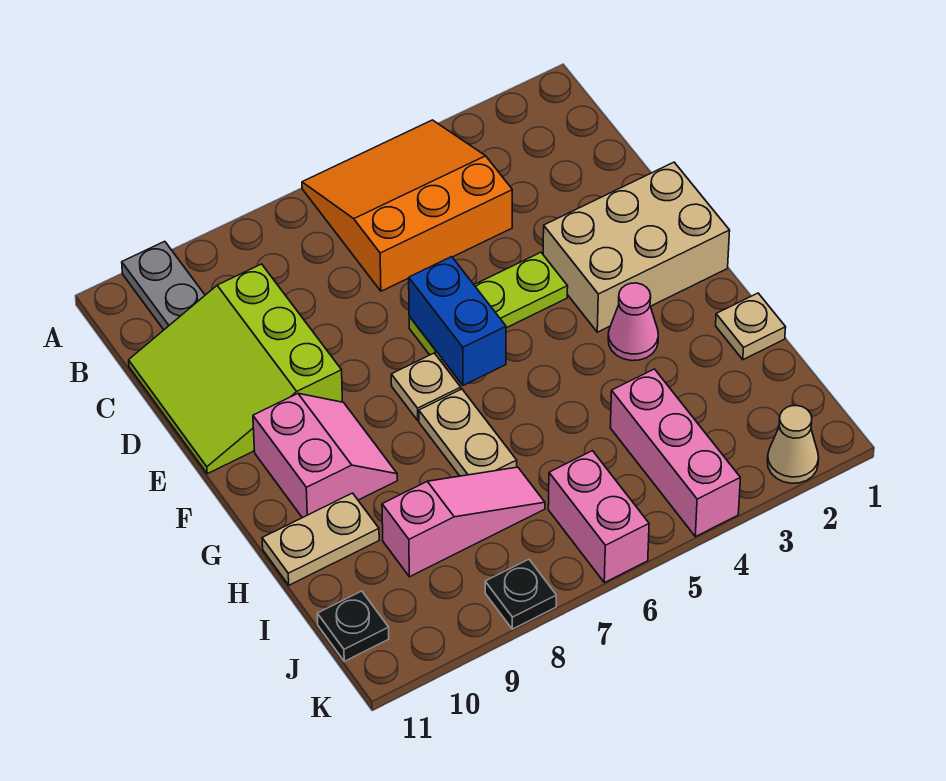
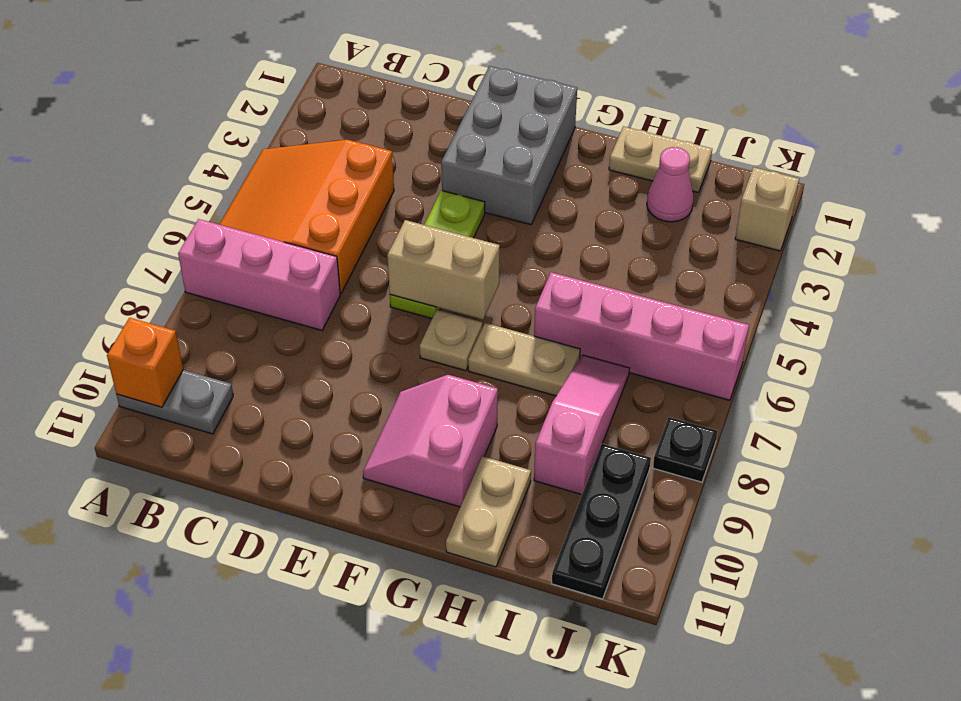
none -> orange 1x1 brick [107,318,183,407]
lime 3x3 slope [129,264,342,474] -> none
tan 2x3 brick [543,162,730,332] -> grey 2x3 brick [441,66,577,225]
blue 1x2 brick [409,257,506,385] -> tan 1x2 brick [387,220,500,320]
pink 2x2 slope [253,393,398,518] -> pink 2x2 slope turned to [363,375,498,507]
pink 1x1 cone [608,283,658,361] -> pink 1x1 cone moved to [647,147,694,222]
tan 1x1 plate [716,293,786,360] -> tan 1x2 plate [609,126,712,193]
pink 1x3 brick [610,369,740,537] -> pink 1x3 brick moved to [178,219,340,330]
pink 1x2 brick [548,451,649,583] -> pink 1x4 brick [534,272,749,400]
black 1x1 plate [317,591,389,661] -> black 1x3 plate [552,444,651,599]
tan 1x1 cone [767,406,819,483] -> tan 1x1 brick [735,167,799,251]

